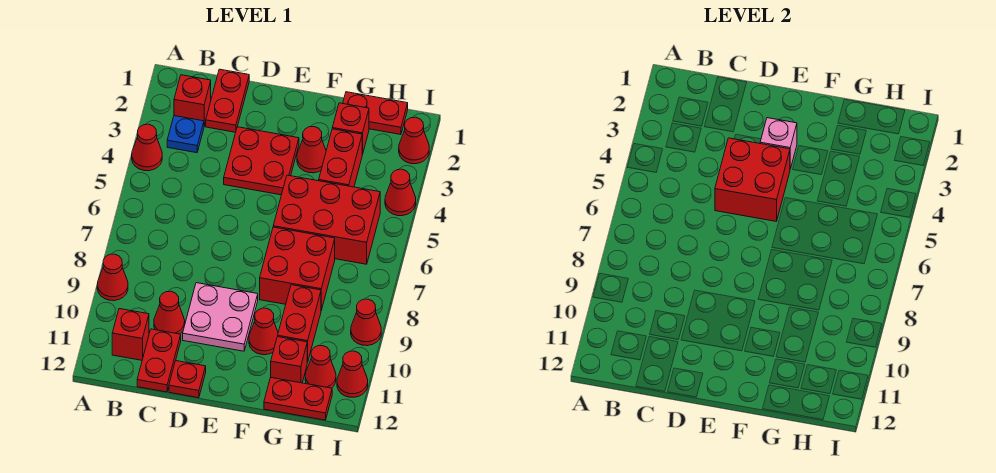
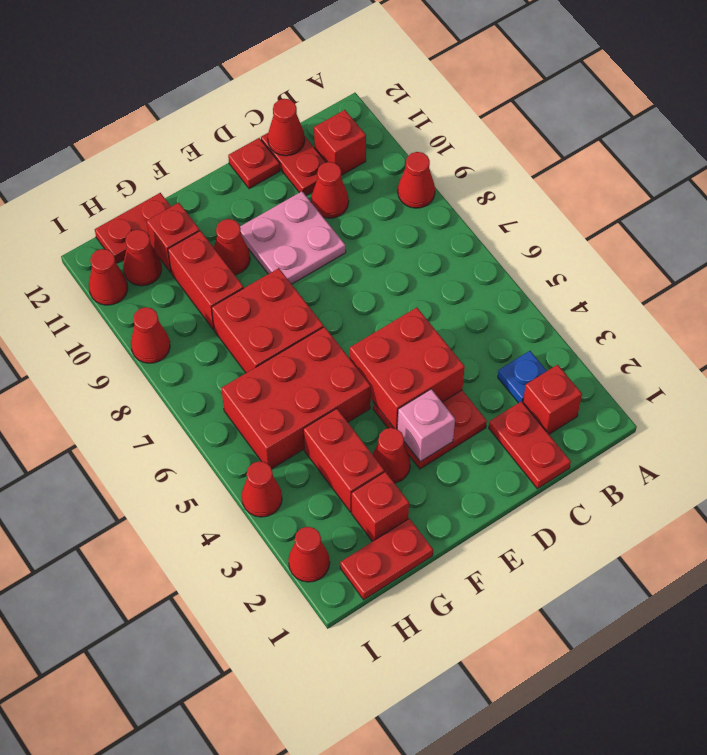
red 1x1 cone [132,124,162,171] -> red 1x1 cone moved to [268,99,305,156]

